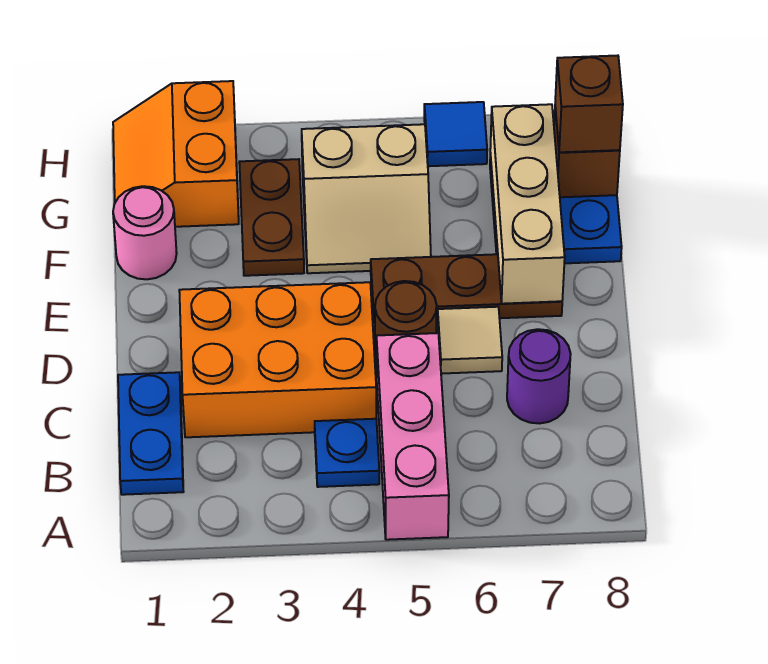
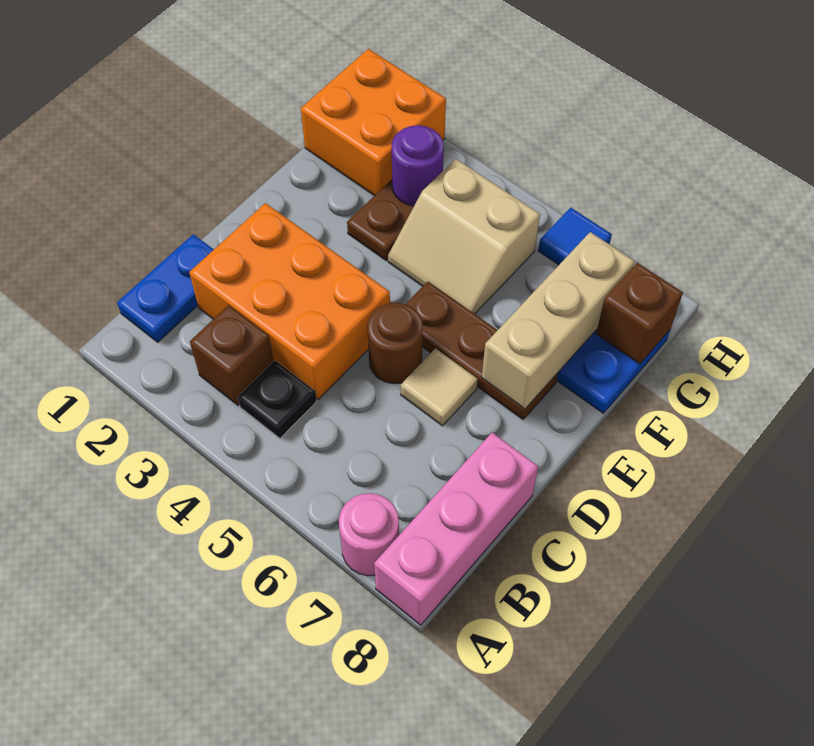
pink 1x3 brick [377,333,449,540] -> pink 1x3 brick moved to [374,433,538,625]
blue 1x1 plate [315,419,379,487] -> black 1x1 plate [238,361,317,438]
purple 1x1 round brick [507,329,571,423] -> purple 1x1 round brick moved to [392,125,444,206]
pink 1x1 round brick [113,186,177,279] -> pink 1x1 round brick moved to [339,493,399,576]
orange 2x2 slope [113,81,239,227] -> orange 2x2 brick [301,49,446,196]
brown 1x1 brick [555,56,623,152] -> brown 1x1 brick moved to [190,305,274,405]

